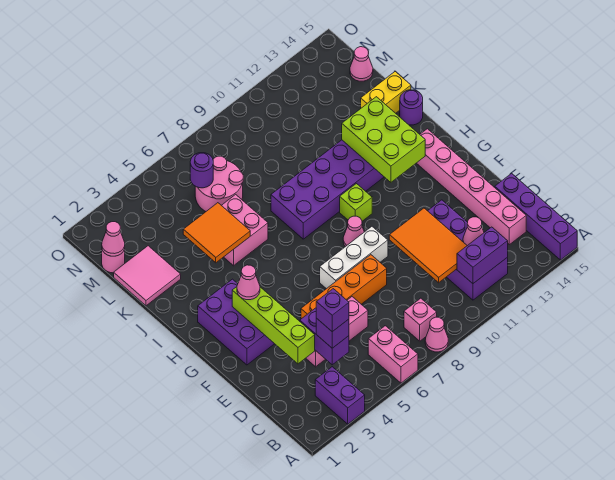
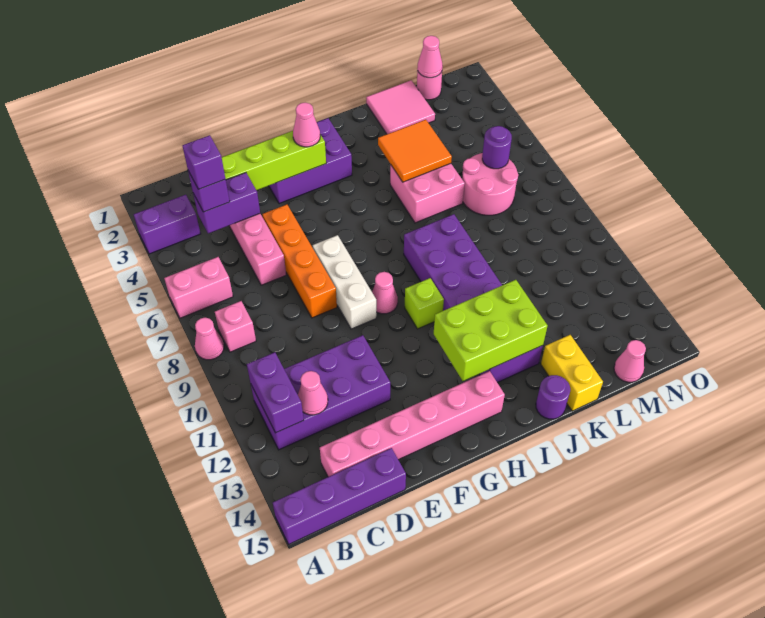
orange 2x3 tile [389,208,467,283] -> none

